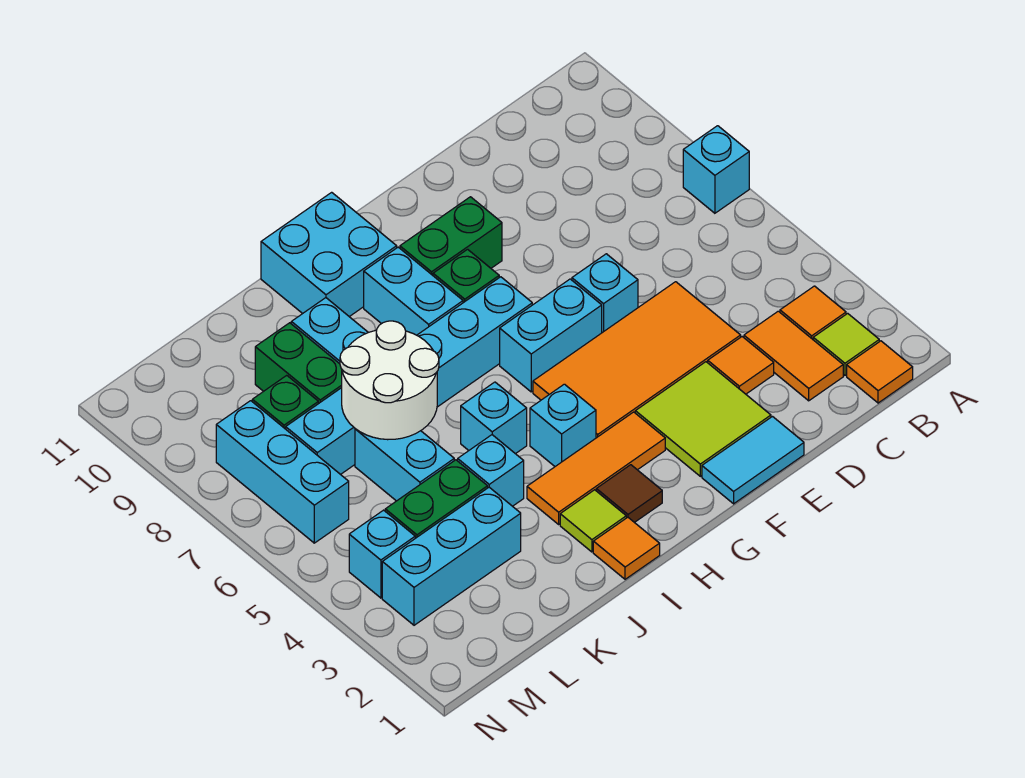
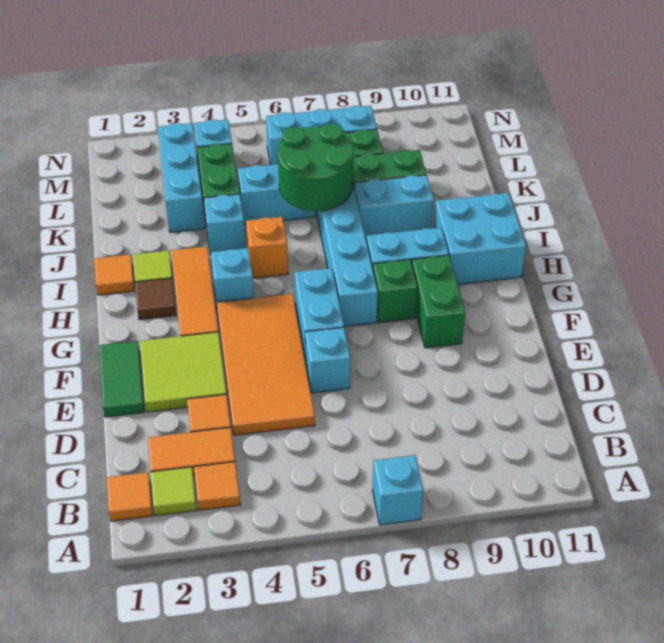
cyan 1x2 tile [702,417,804,504] -> green 1x2 tile [99,341,144,417]
cyan 1x1 brick [461,382,527,454] -> orange 1x1 brick [246,217,288,278]
white 2x2 round brick [340,321,439,440] -> green 2x2 round brick [278,123,353,211]

